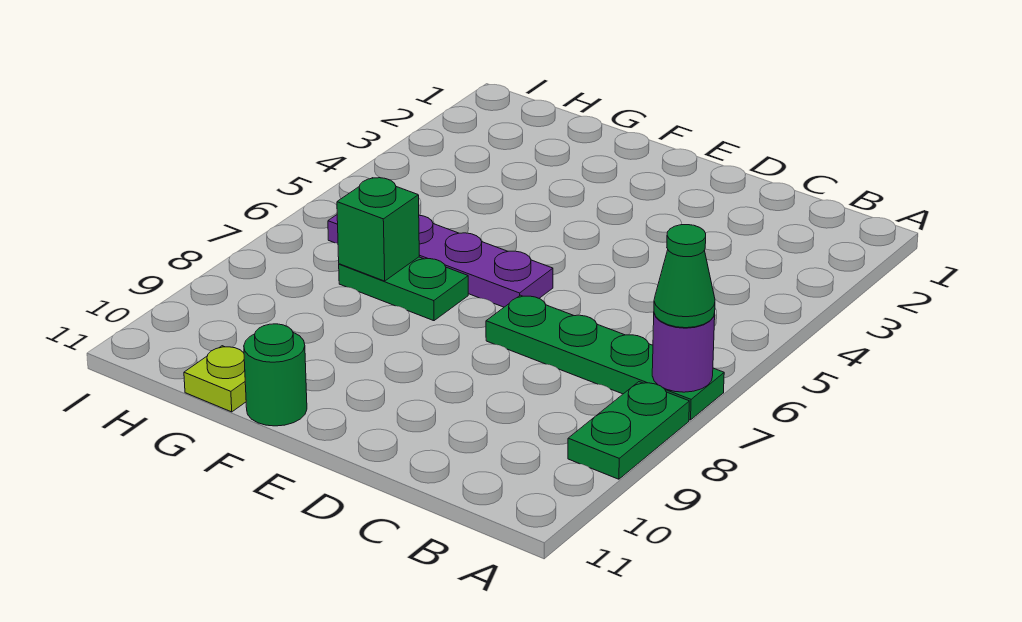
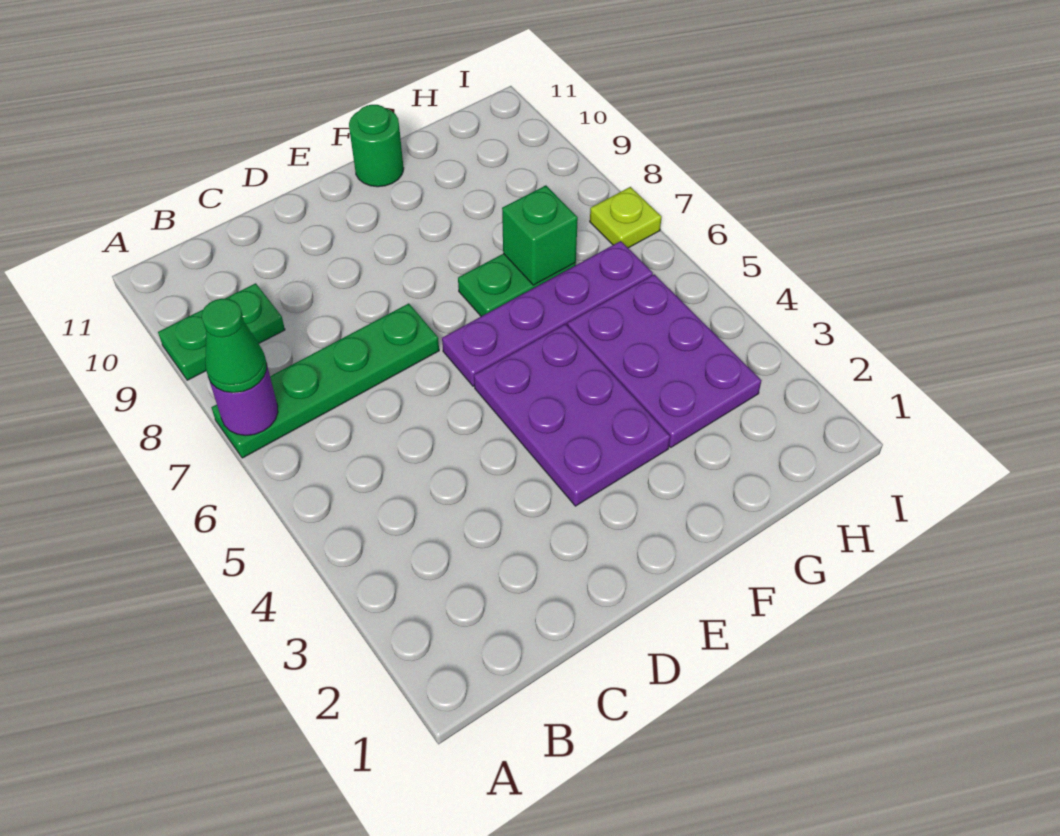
green 1x2 plate [568,382,689,479] -> green 1x2 plate turned to [158,283,285,380]
none -> purple 2x3 plate [474,324,670,506]
none -> purple 2x3 plate [568,274,761,447]
lime 1x1 plate [184,346,246,412] -> lime 1x1 plate moved to [590,187,662,248]

